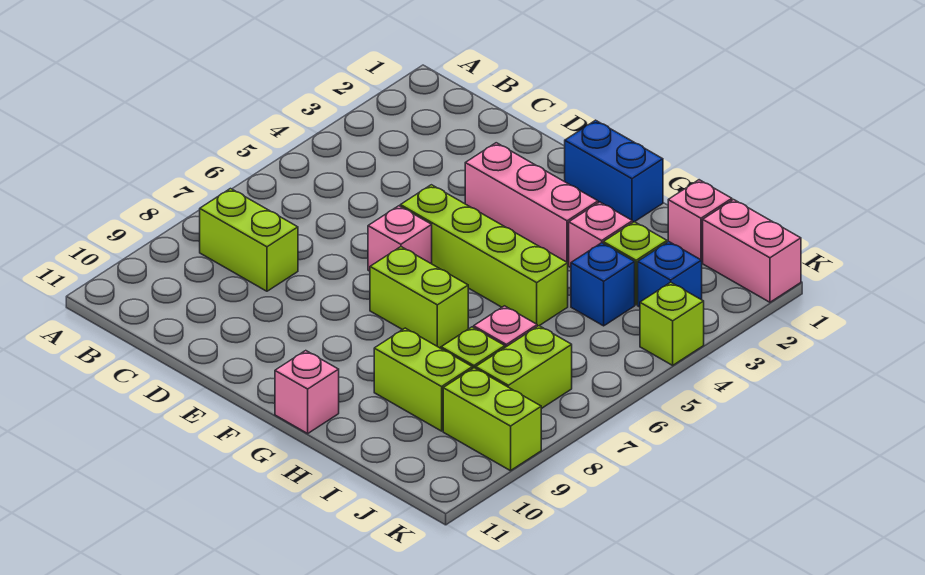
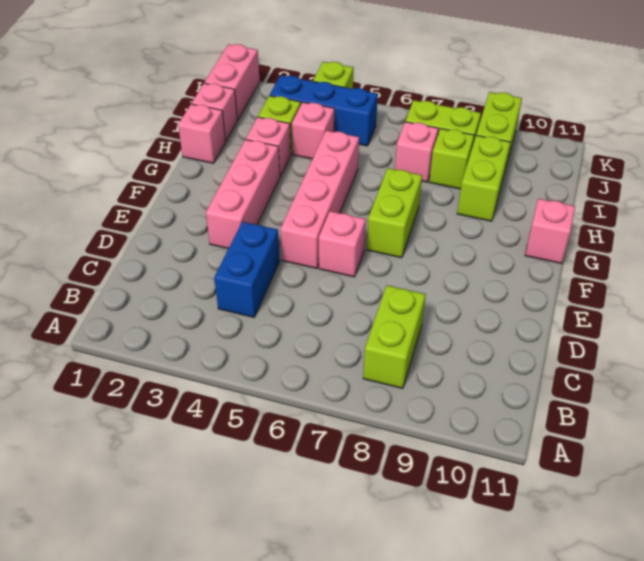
lime 1x4 brick [400,185,568,326] -> pink 1x4 brick [281,131,359,268]
blue 1x2 brick [565,120,663,222] -> blue 1x2 brick moved to [214,222,280,317]
none -> pink 1x1 brick [178,104,226,163]
blue 1x1 brick [571,243,635,326] -> pink 1x1 brick [292,102,334,159]
blue 1x1 brick [638,242,702,307] -> blue 1x3 brick [270,75,378,146]

